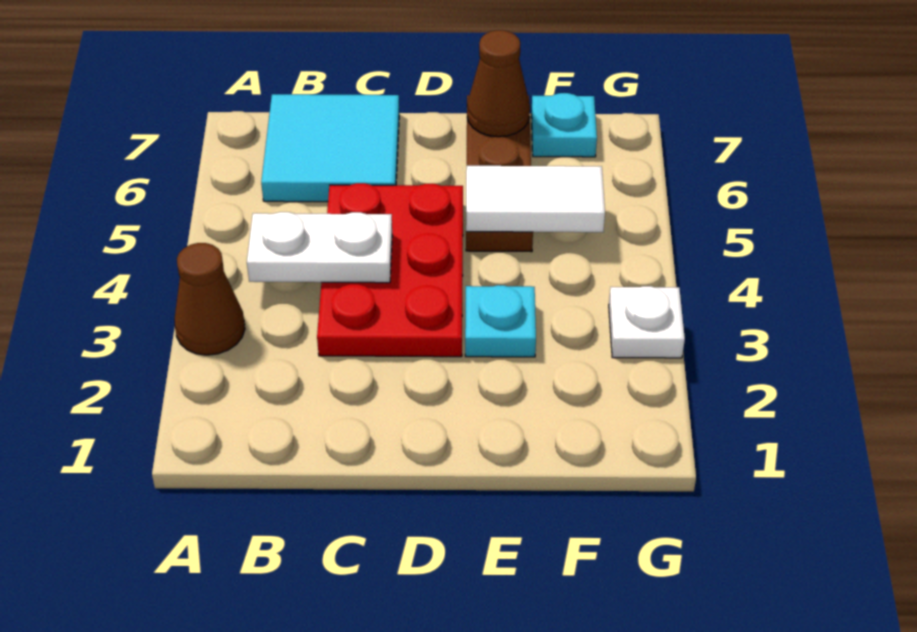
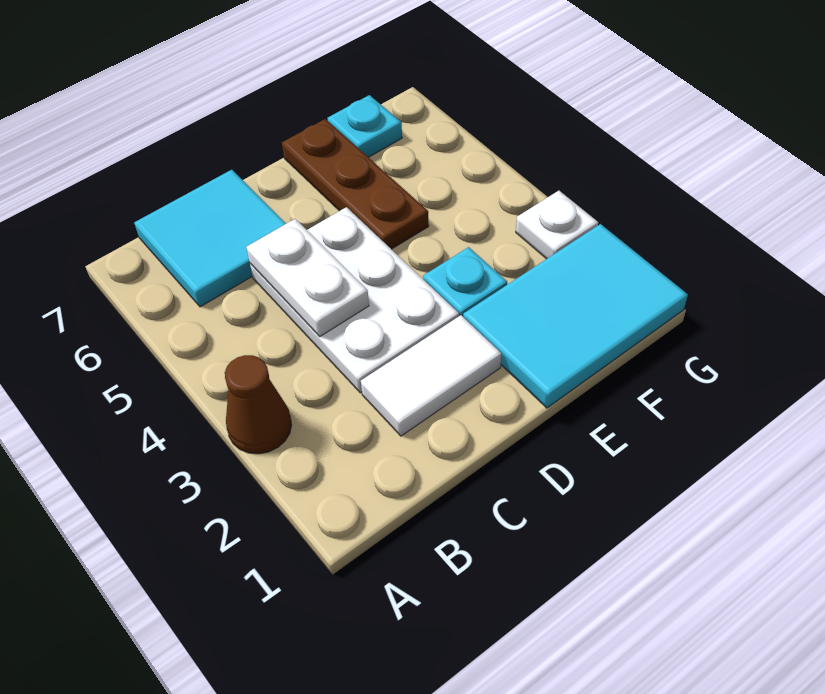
white 1x2 plate [247,212,392,283] -> white 1x2 plate turned to [246,219,369,337]
red 2x3 plate [317,183,463,357] -> white 2x3 plate [250,207,459,393]
none -> cyan 2x3 tile [463,224,688,408]
white 1x2 tile [466,166,605,232] -> white 1x2 tile moved to [361,315,501,436]
brown 1x1 cone [467,30,530,137] -> none

